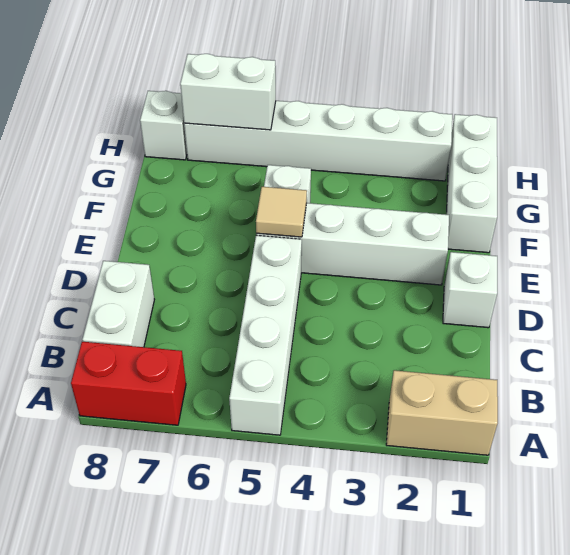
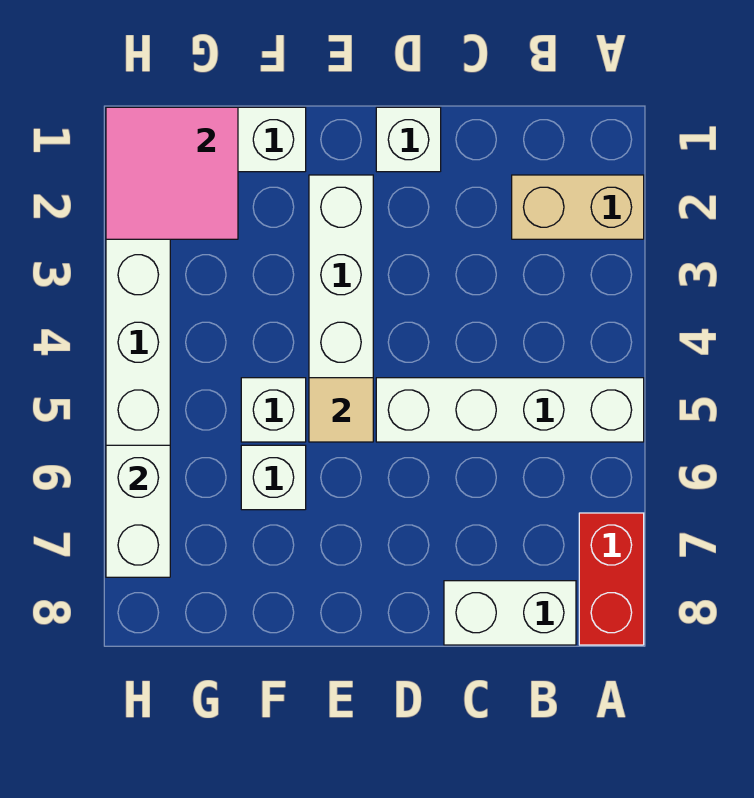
tan 1x2 brick [386,370,498,455] -> tan 1x2 brick turned to [512,175,644,239]
none -> pink 2x2 tile [106,107,238,239]
white 1x1 brick [140,91,187,160] -> white 1x1 brick moved to [241,445,306,510]

